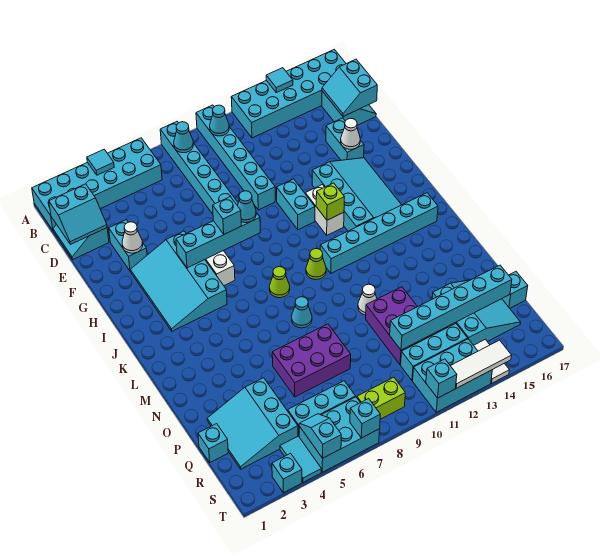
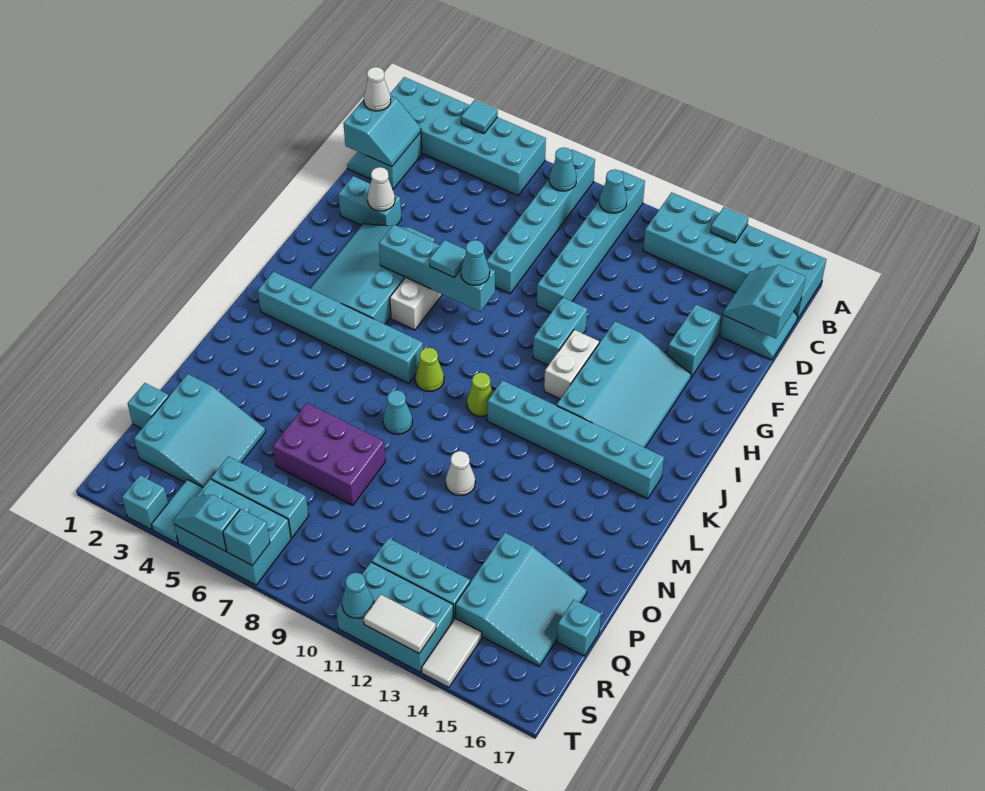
cyan 2x2 slope [49,184,107,245] -> cyan 2x2 slope turned to [343,96,421,167]
cyan 1x2 brick [109,220,147,271] -> cyan 1x2 brick turned to [338,176,401,226]
white 1x1 cone [341,118,360,149] -> white 1x1 cone moved to [364,67,391,111]
cyan 1x1 brick [213,197,241,234] -> cyan 1x1 tile [429,240,466,277]
lime 1x1 brick [316,183,344,220] -> none
purple 2x3 brick [366,287,437,365] -> none
cyan 3x3 slope [207,378,298,469] -> cyan 3x3 slope turned to [134,374,266,487]
cyan 1x6 brick [390,265,512,350] -> cyan 1x6 brick moved to [258,272,423,383]
cyan 1x2 slope [299,414,341,458] -> cyan 1x2 slope turned to [173,495,240,551]
lime 1x2 brick [357,377,405,419] -> none
cyan 1x1 brick [426,359,457,398] -> cyan 1x1 cone [342,573,374,619]
white 1x3 tile [451,340,512,388] -> white 1x2 tile [363,594,436,653]

